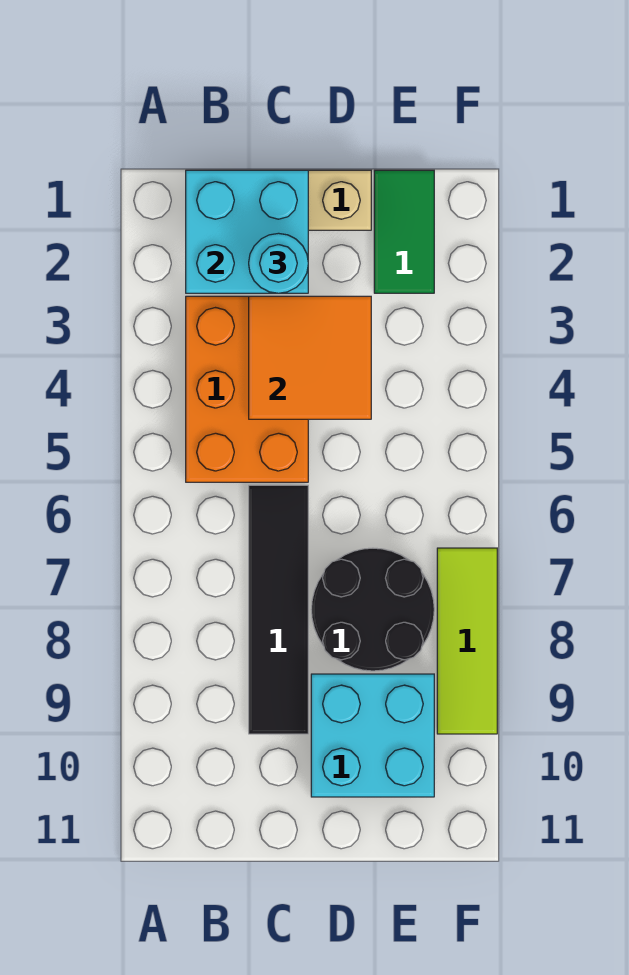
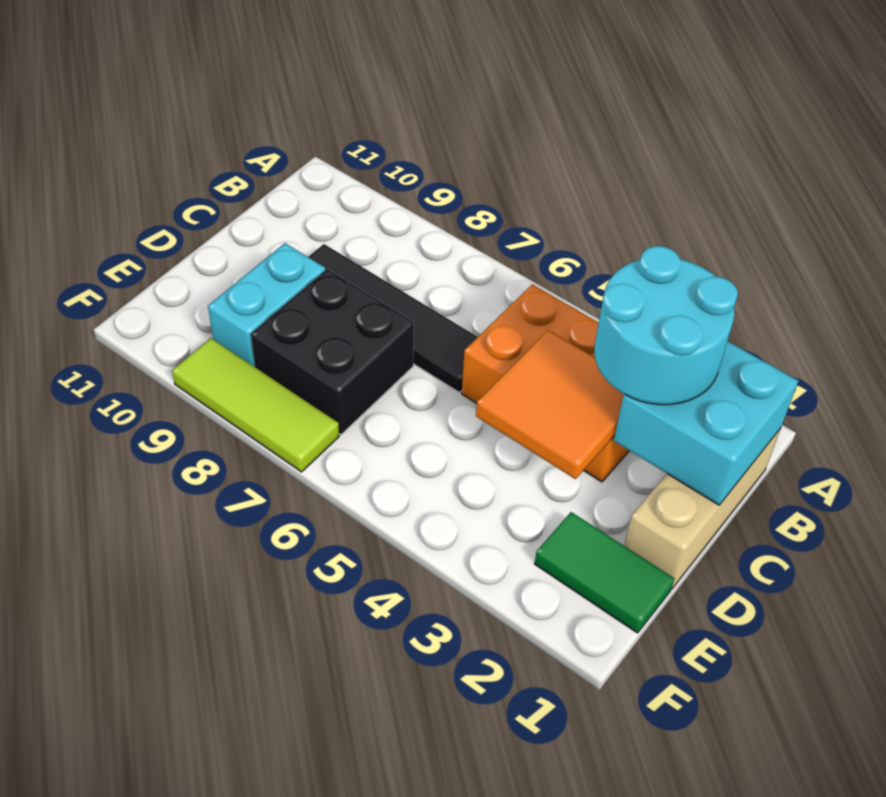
cyan 1x1 round brick [249,233,308,293] -> cyan 2x2 round brick [594,246,738,405]
black 2x2 round brick [311,548,434,671] -> black 2x2 brick [251,269,414,434]
cyan 2x2 brick [311,674,434,797] -> cyan 1x2 brick [208,243,325,367]

